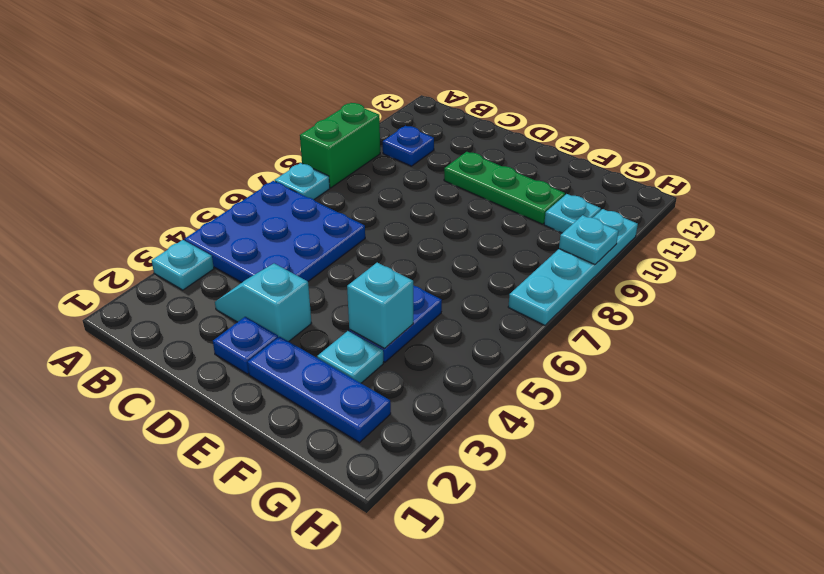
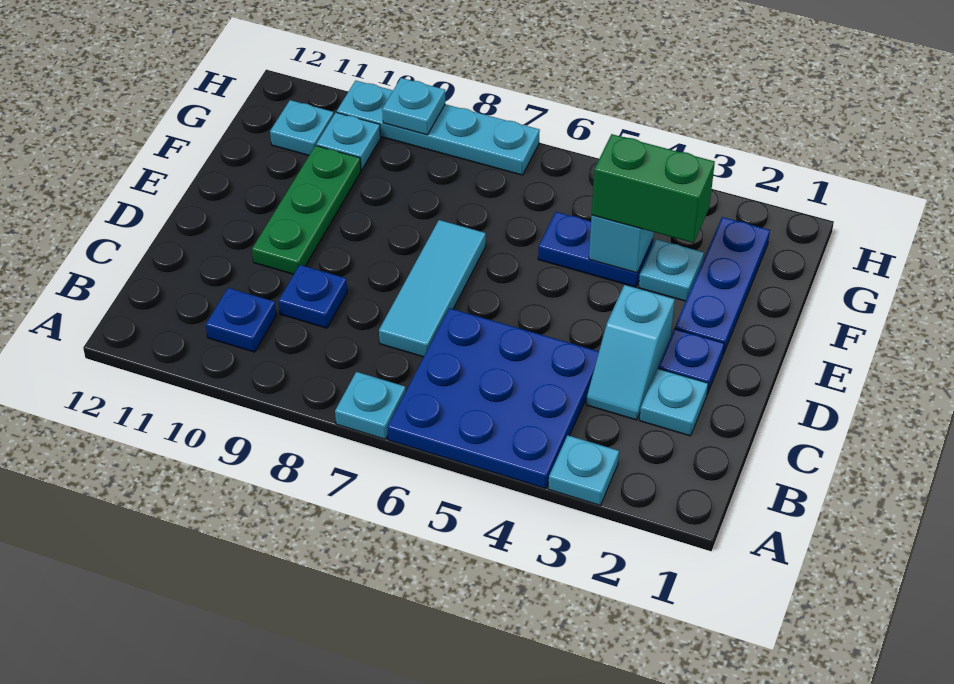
green 1x2 brick [300,103,380,188] -> green 1x2 brick moved to [592,134,715,243]
none -> cyan 1x1 plate [639,369,708,436]
none -> cyan 1x3 tile [379,220,486,357]
none -> blue 1x1 plate [278,265,347,328]
none -> cyan 1x1 plate [270,100,334,155]

